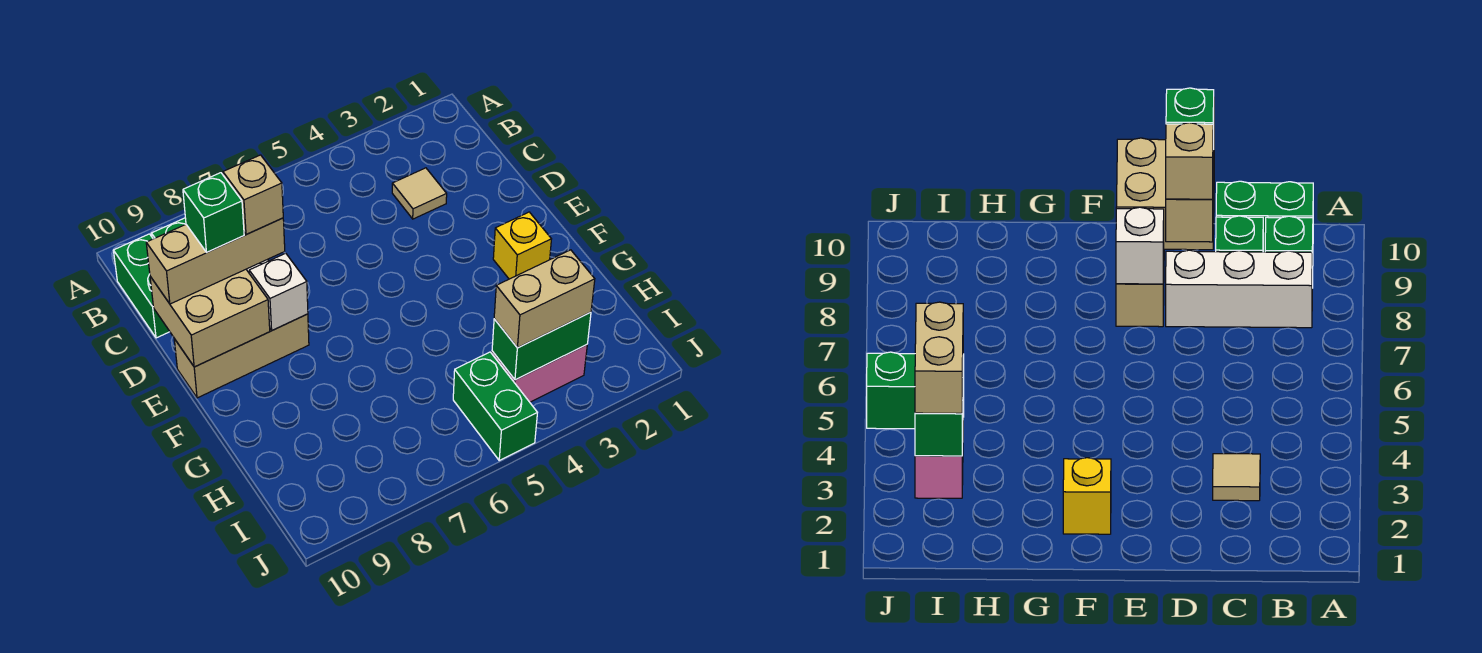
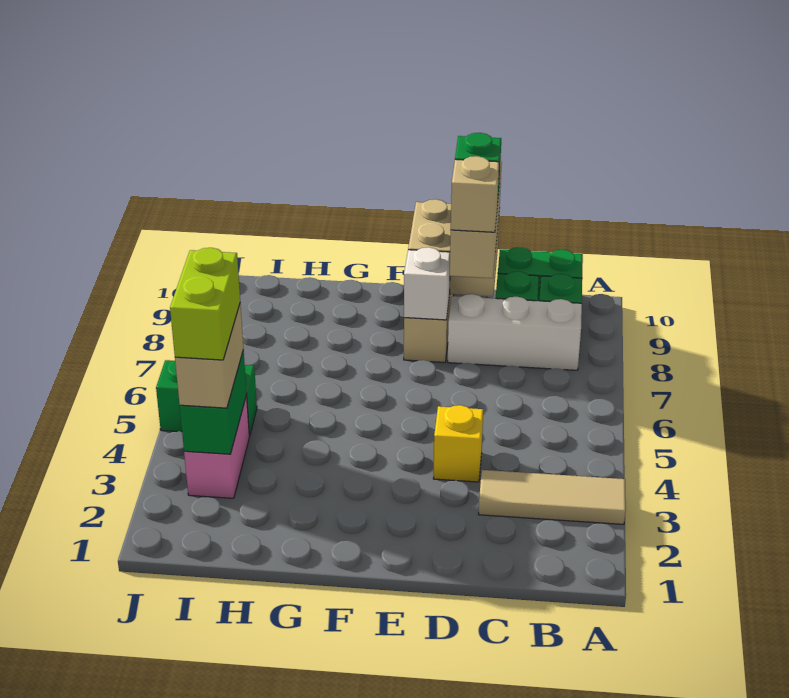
tan 1x1 tile [392,168,447,219] -> tan 1x3 tile [479,470,626,524]
yellow 1x1 brick [493,212,551,279] -> yellow 1x1 brick moved to [433,405,483,482]
none -> lime 1x2 brick [170,248,240,360]

